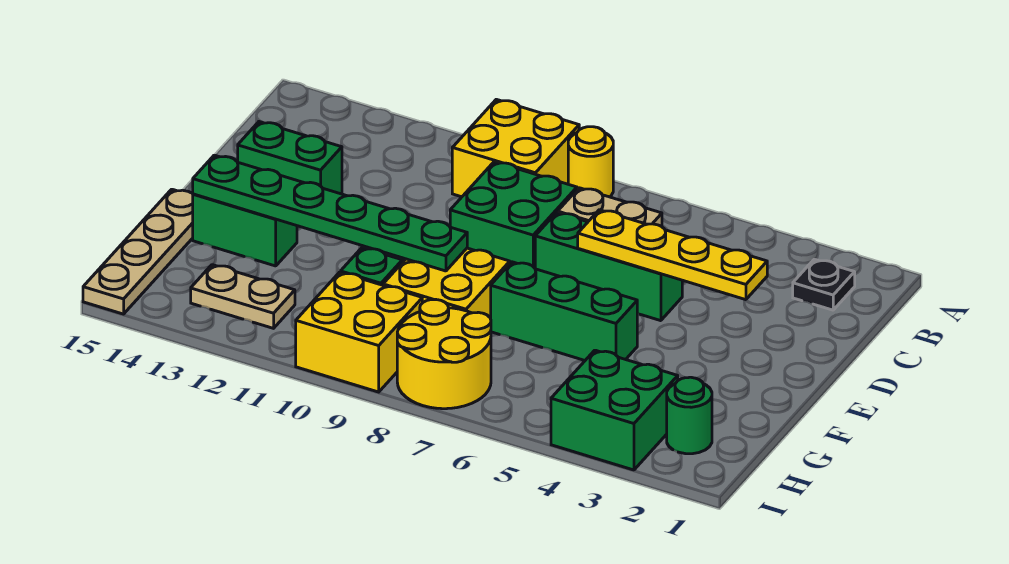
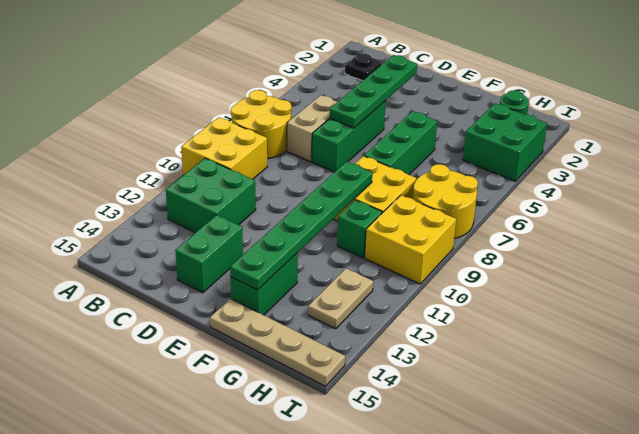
yellow 1x1 round brick [568,127,613,197] -> yellow 2x2 round brick [231,90,292,159]
green 2x2 brick [450,162,577,268] -> green 2x2 brick moved to [166,158,256,233]
yellow 1x4 plate [578,210,767,300] -> green 1x4 plate [330,55,417,128]

